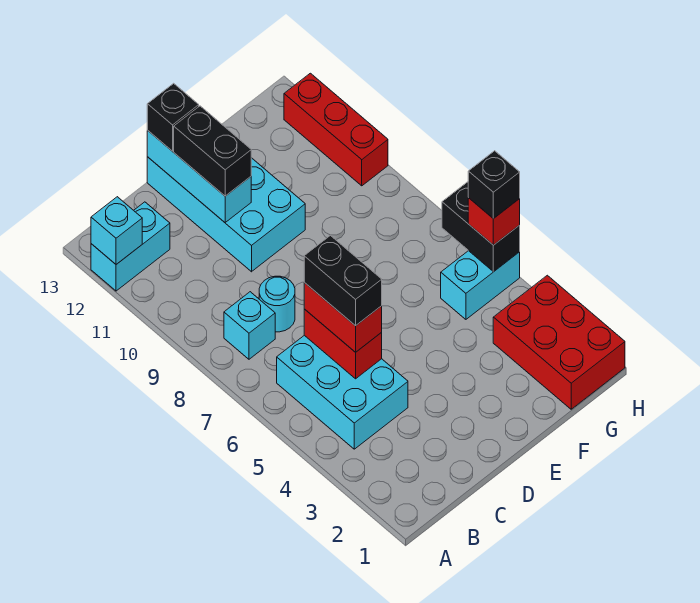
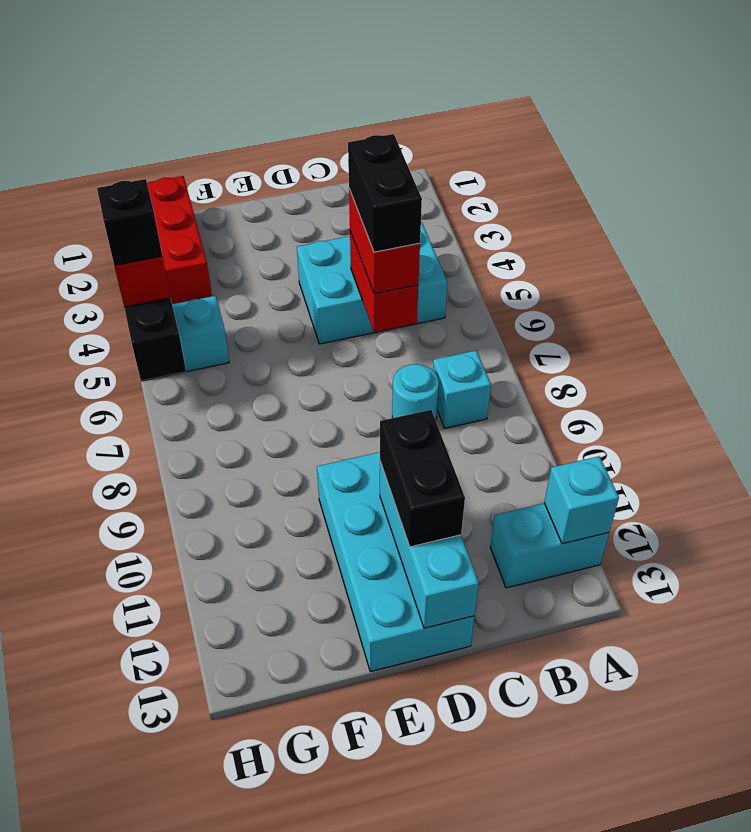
cyan 2x3 brick [277,335,408,449] -> cyan 2x3 brick turned to [297,222,447,344]
black 1x1 brick [147,83,199,151] -> none
red 1x3 brick [284,73,388,186] -> none

